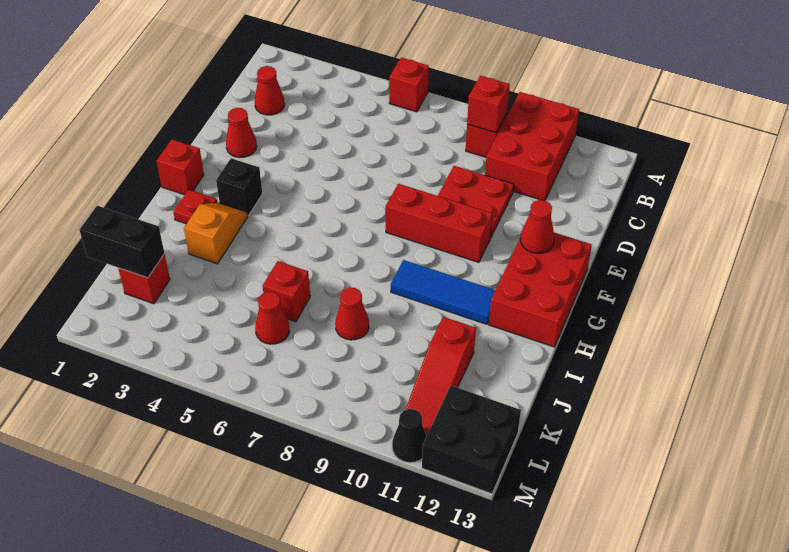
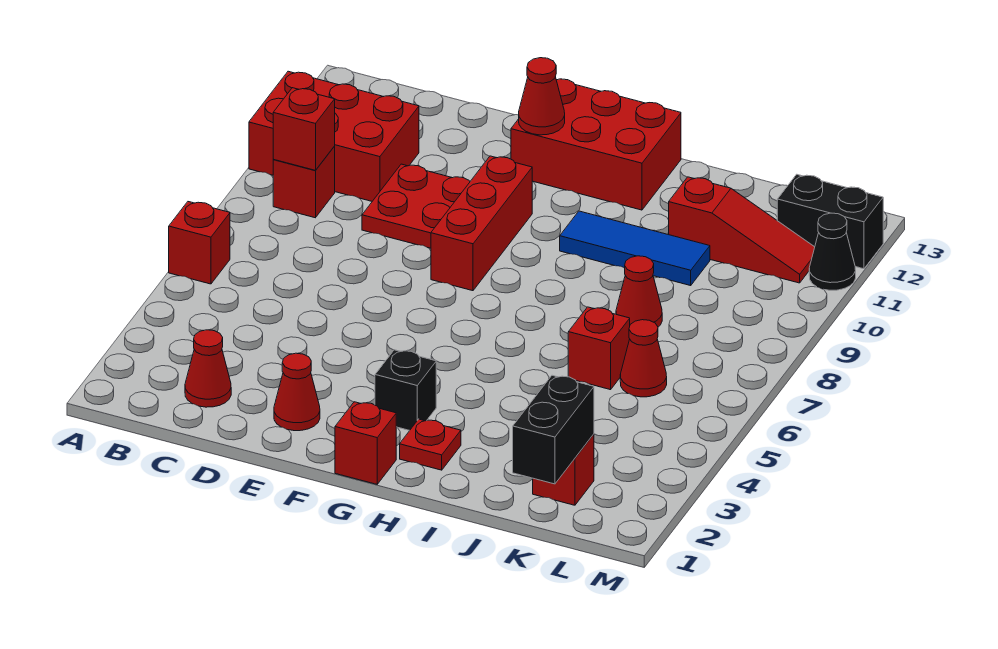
orange 1x2 slope [184,203,248,264] -> none
blue 1x3 tile [391,260,495,324] -> blue 1x3 tile turned to [560,211,710,286]
black 2x2 brick [422,386,521,494] -> black 1x2 brick [777,174,883,269]

